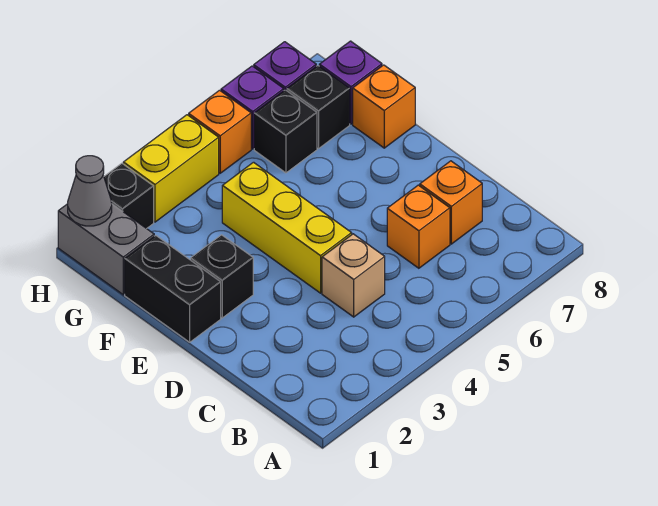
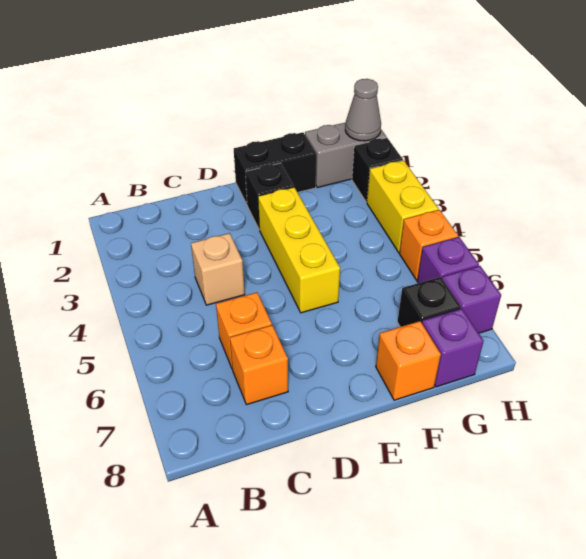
yellow 1x3 brick [222,162,352,293] -> yellow 1x3 brick turned to [258,187,340,313]
black 1x1 brick [254,90,317,173] -> none

